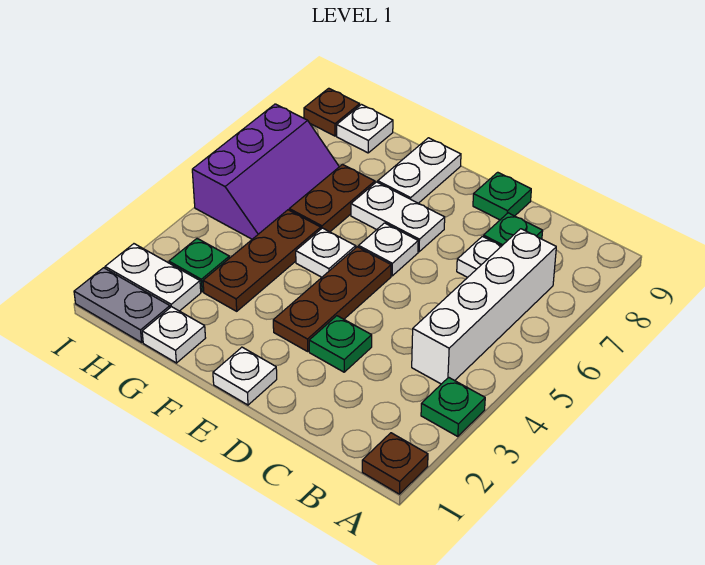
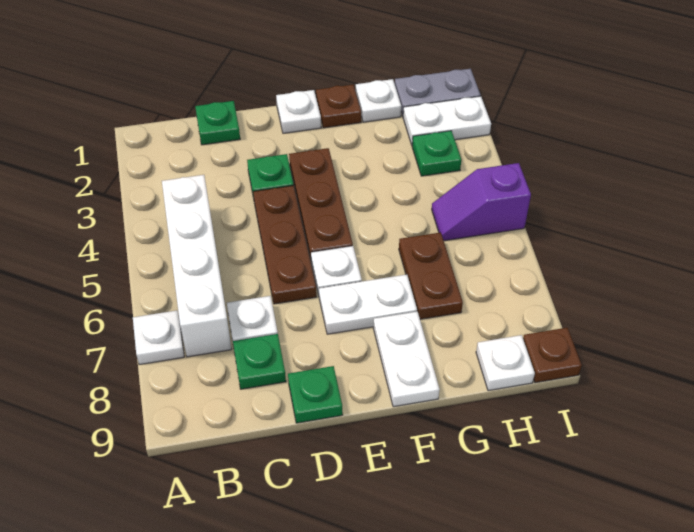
brown 1x1 plate [362,433,428,494] -> brown 1x1 plate moved to [316,85,361,128]
green 1x1 plate [421,377,485,436] -> green 1x1 plate moved to [195,101,240,145]
white 1x1 plate [296,228,356,277] -> white 1x1 plate moved to [133,310,184,365]
brown 1x3 plate [203,210,321,311] -> brown 1x3 plate moved to [253,185,317,304]
purple 2x3 slope [192,104,339,239] -> purple 1x2 slope [432,163,531,241]

